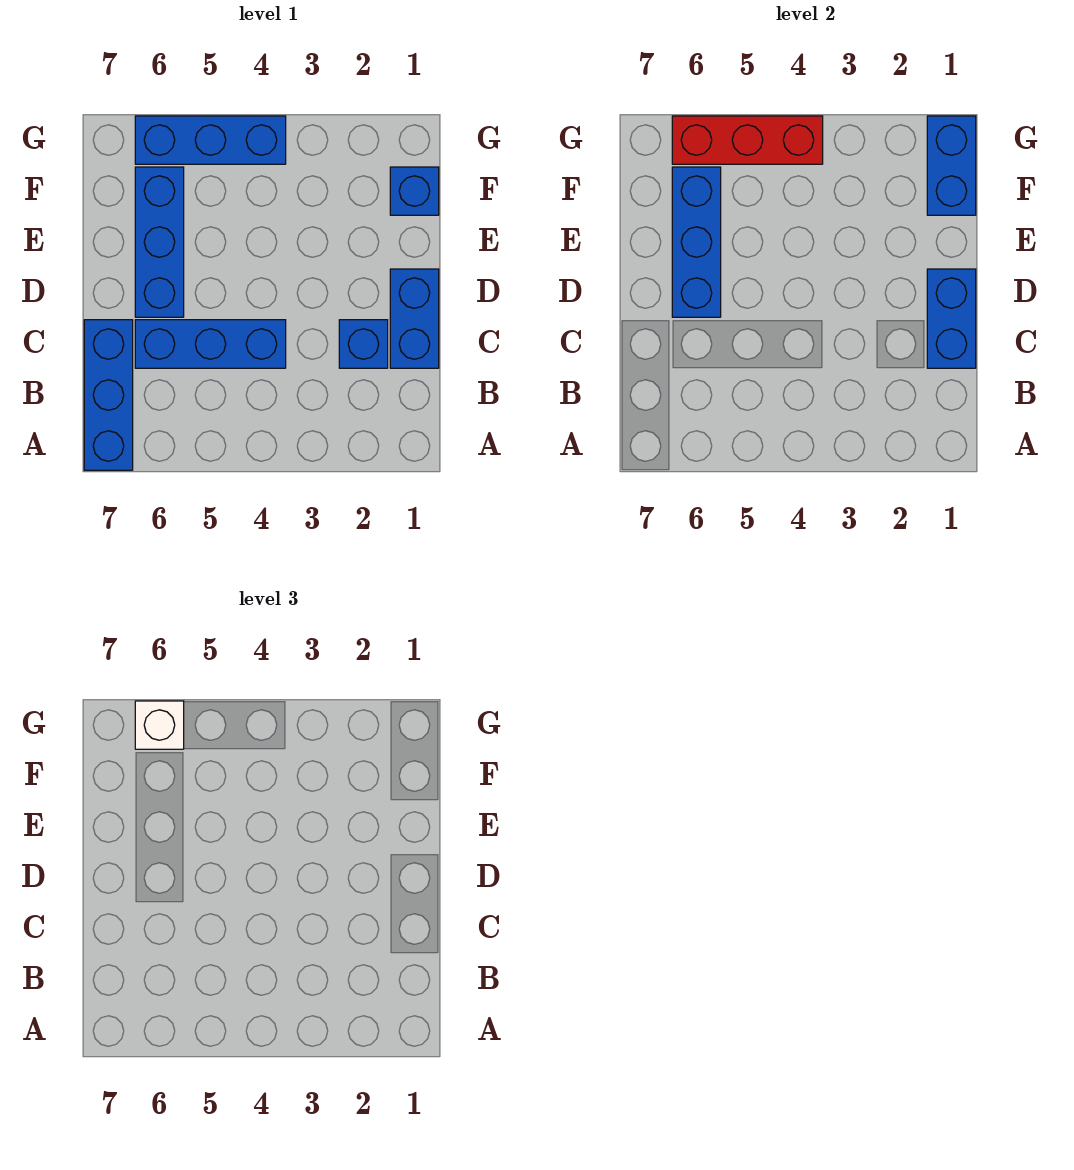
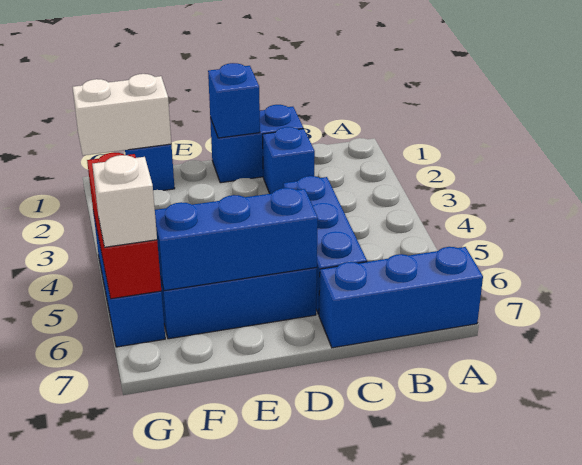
blue 1x2 brick [927,269,976,368] -> blue 1x1 brick [208,63,260,138]
blue 1x2 brick [927,116,976,215] -> white 1x2 brick [73,74,171,155]

